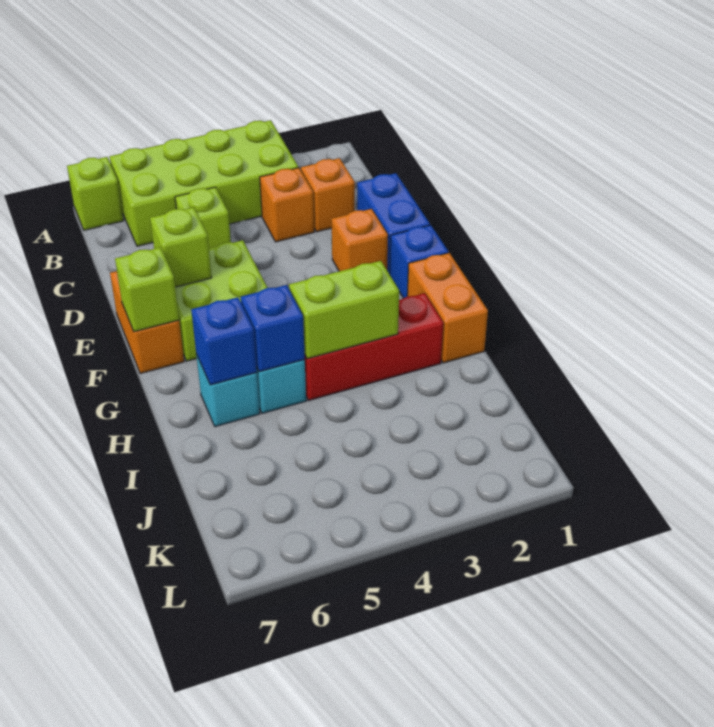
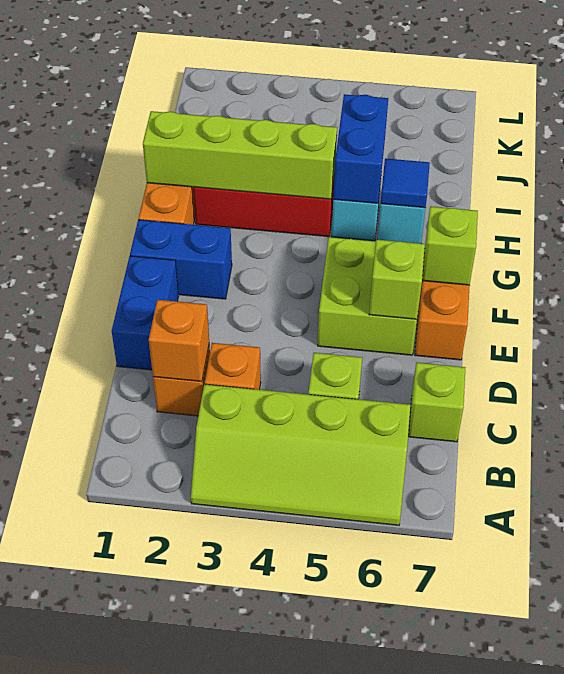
lime 2x4 brick [110,120,299,246] -> lime 2x4 slope [191,384,410,525]
lime 1x1 brick [67,157,124,230] -> lime 1x1 brick moved to [409,363,465,442]
orange 1x1 brick [332,209,388,271] -> orange 1x1 brick moved to [149,300,209,382]
blue 1x1 brick [390,225,449,298] -> blue 1x2 brick [130,220,232,299]
lime 1x2 brick [289,261,399,359] -> lime 1x4 brick [143,111,337,199]
blue 1x1 brick [241,285,305,372] -> blue 1x2 brick [333,94,388,203]
blue 1x1 brick [191,297,257,385] -> blue 1x1 tile [381,158,430,208]

